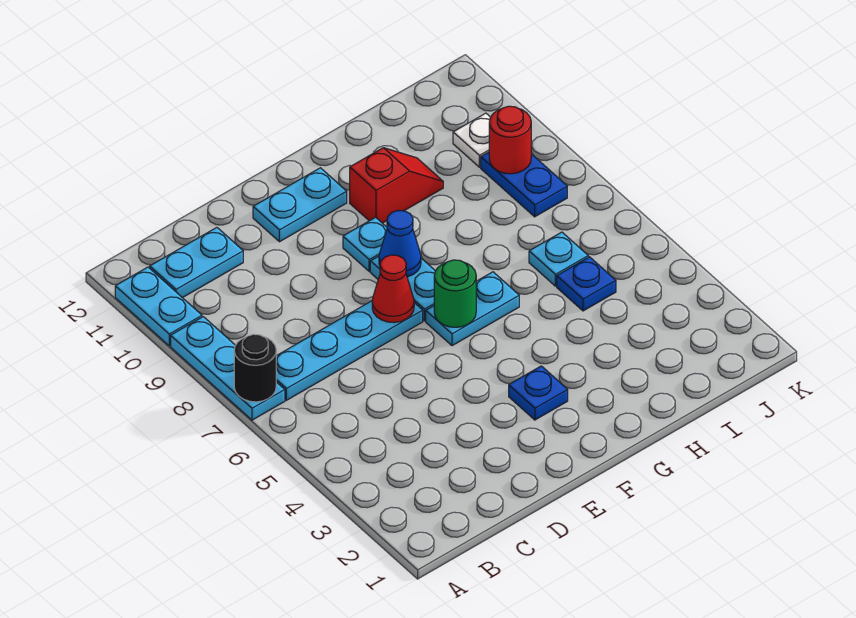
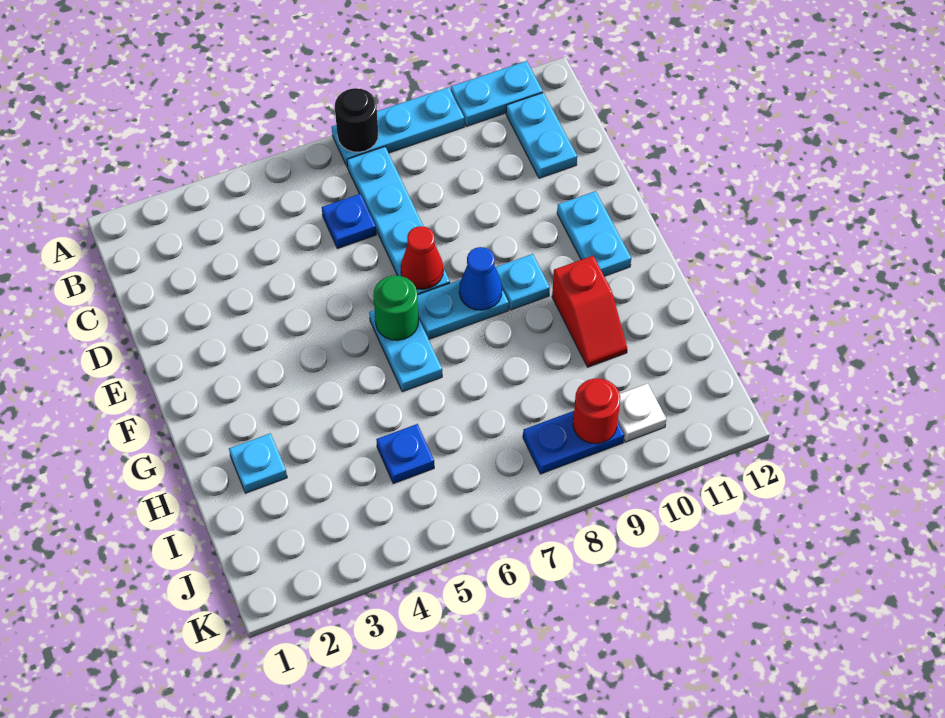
blue 1x1 plate [509,366,568,420] -> blue 1x1 plate moved to [322,194,376,249]
cyan 1x1 plate [529,232,588,286] -> cyan 1x1 plate moved to [229,433,287,493]

